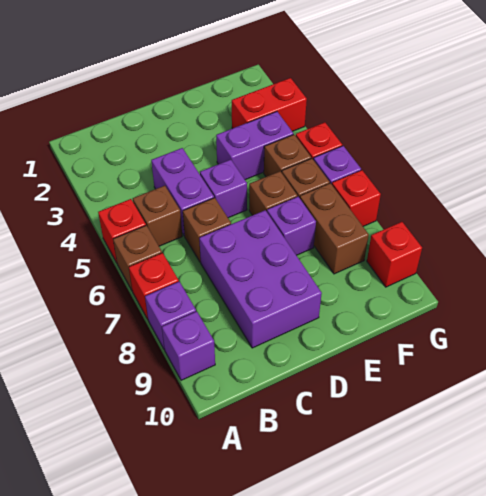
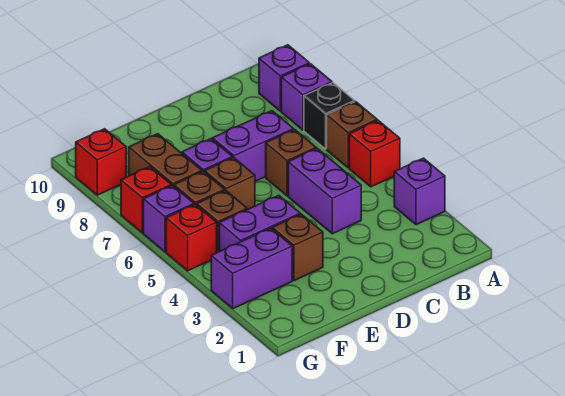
red 1x1 brick [129,253,179,319] -> black 1x1 brick [304,83,355,149]
brown 1x1 brick [133,186,182,246] -> brown 1x1 brick moved to [272,214,323,281]
purple 2x3 brick [199,210,322,348] -> purple 1x2 brick [212,111,294,181]
purple 1x1 brick [200,160,247,218] -> purple 1x1 brick moved to [394,158,445,225]
red 1x2 brick [232,78,307,131] -> purple 1x2 brick [211,228,292,309]

